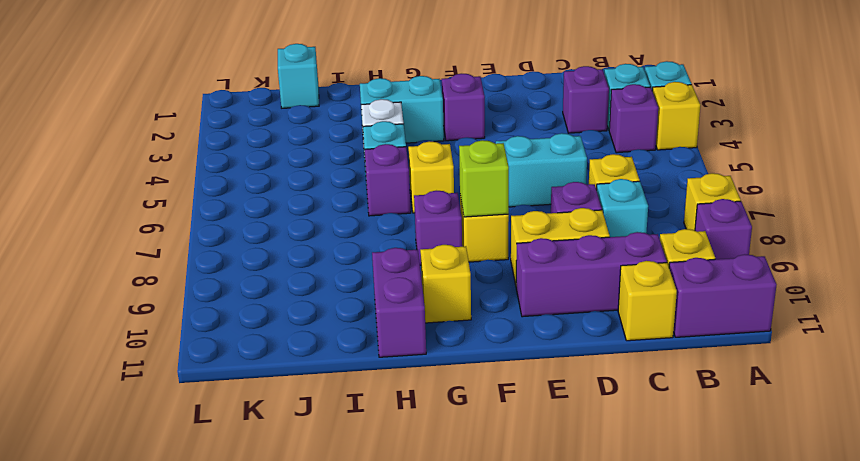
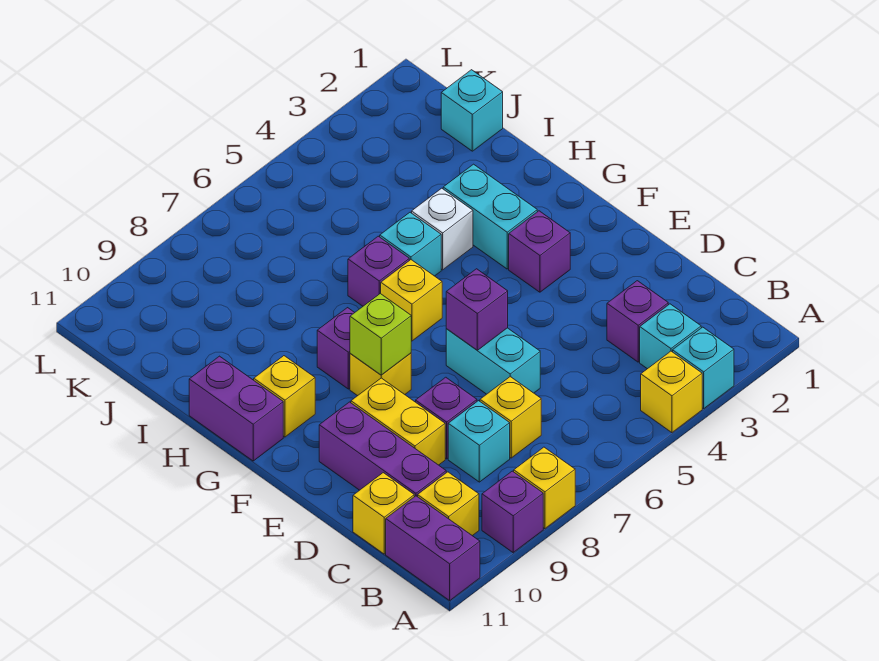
purple 1x1 brick [609,84,658,153] -> purple 1x1 brick moved to [446,269,508,350]
purple 1x2 brick [372,248,426,357] -> purple 1x2 brick turned to [189,356,283,461]

